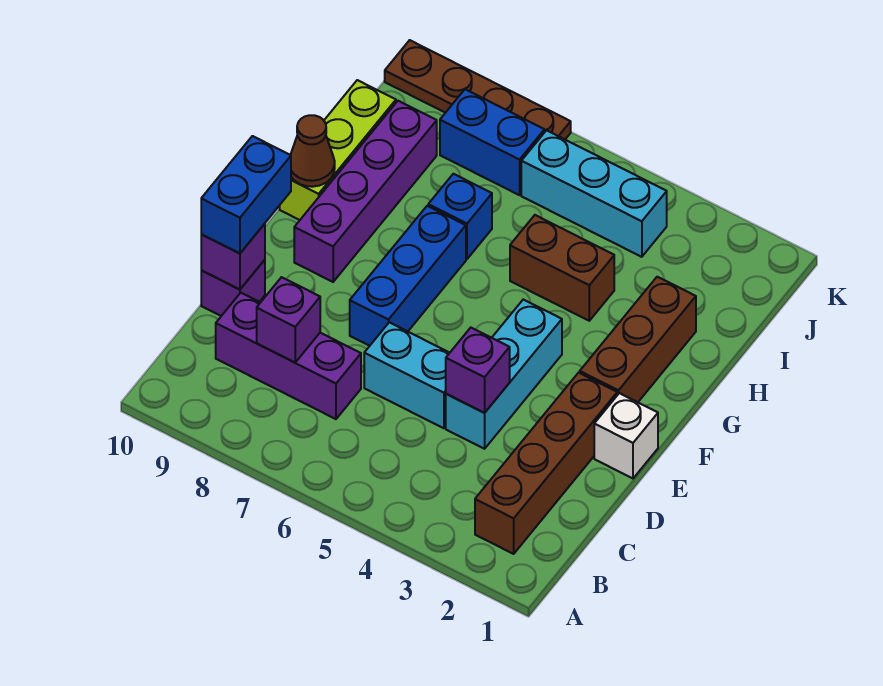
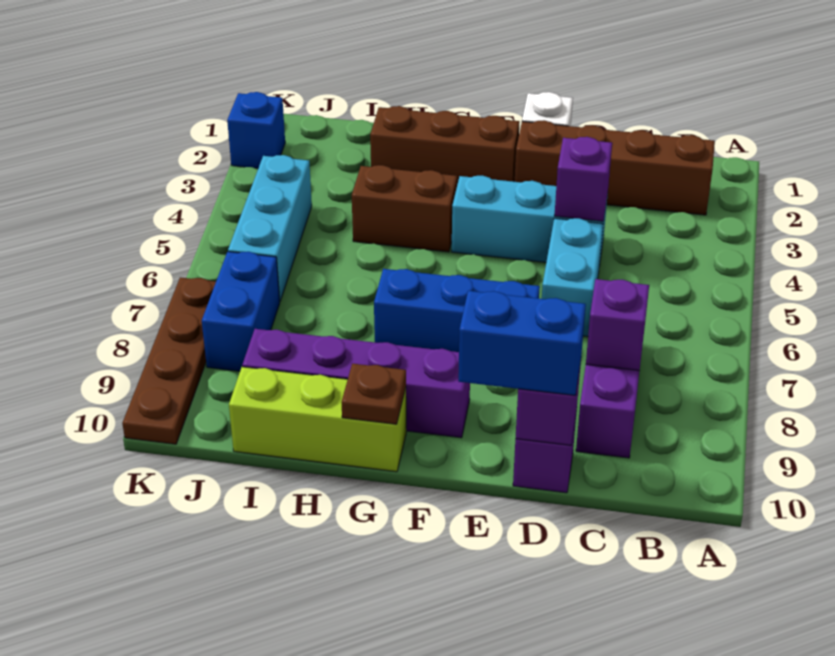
brown 1x1 cone [291,115,335,187] -> brown 1x1 plate [341,364,406,424]
brown 1x2 brick [510,215,614,321] -> brown 1x2 brick turned to [352,165,457,252]
blue 1x1 brick [428,174,492,259] -> blue 1x1 brick moved to [227,92,285,168]

